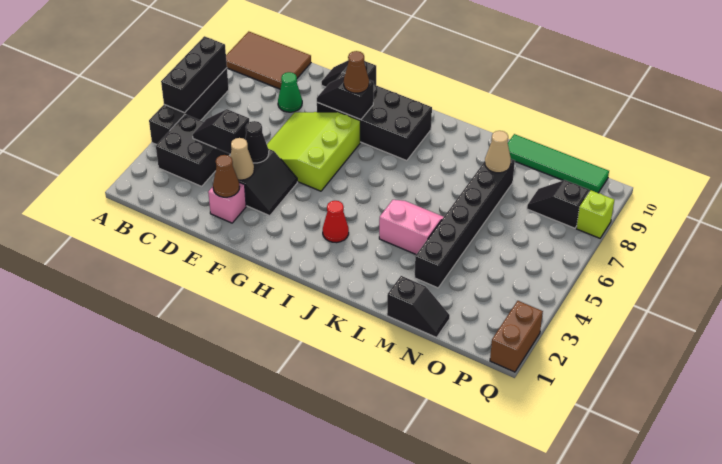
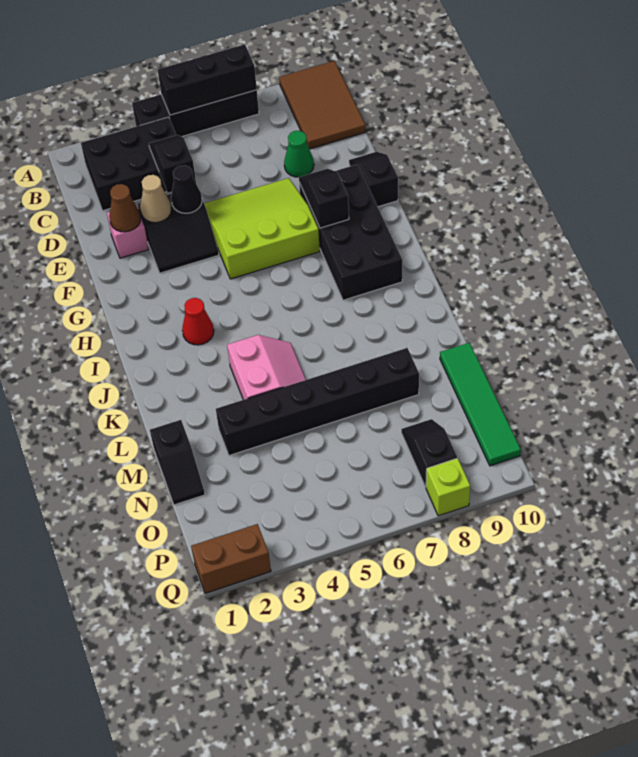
black 2x2 brick [156,114,230,186] -> black 2x3 brick [81,117,176,211]
brown 1x1 cone [344,51,369,93] -> none
tan 1x1 cone [485,131,511,173] -> none

